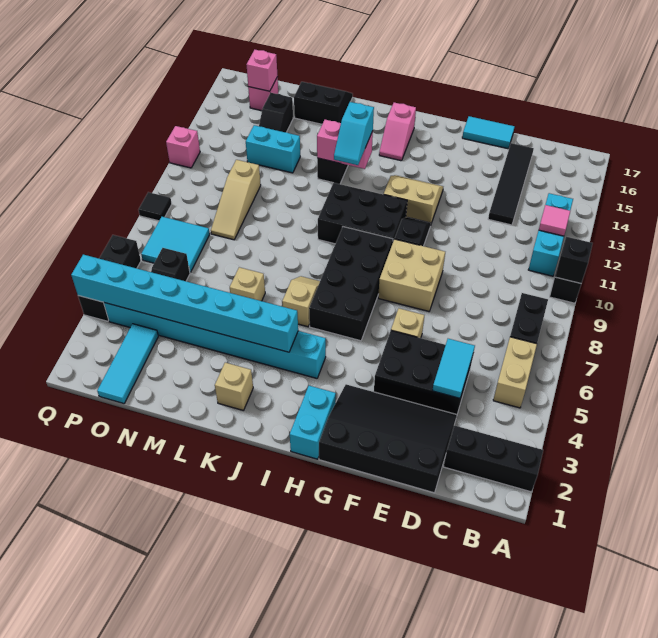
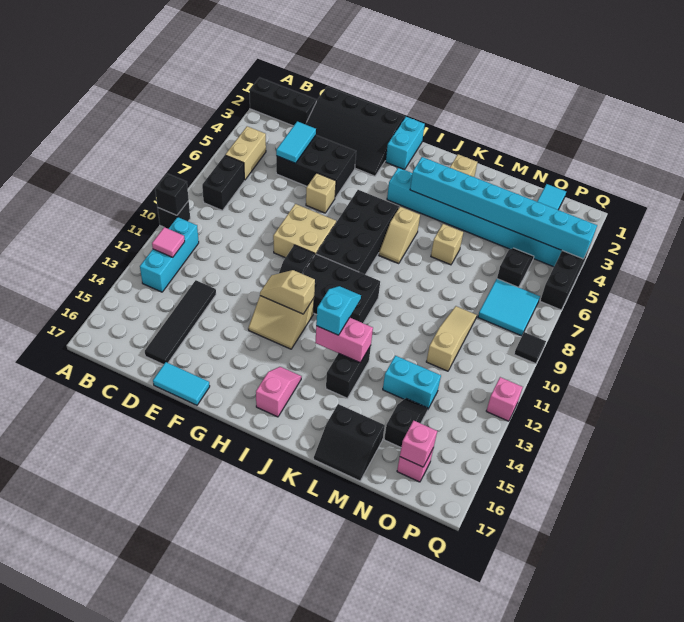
none -> tan 1x2 slope [260,270,315,314]

